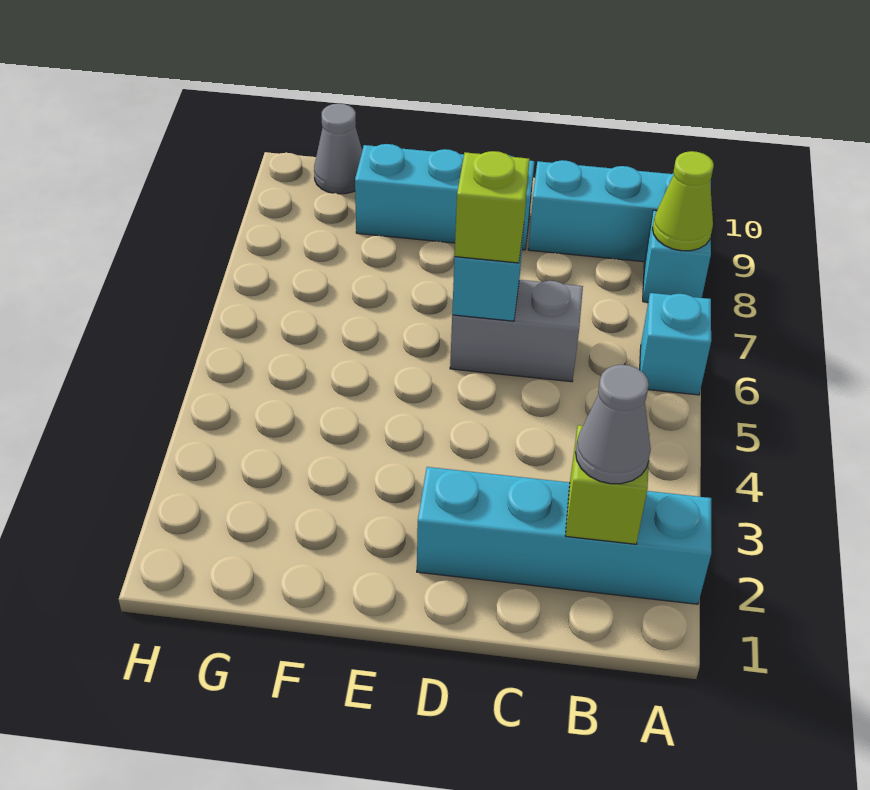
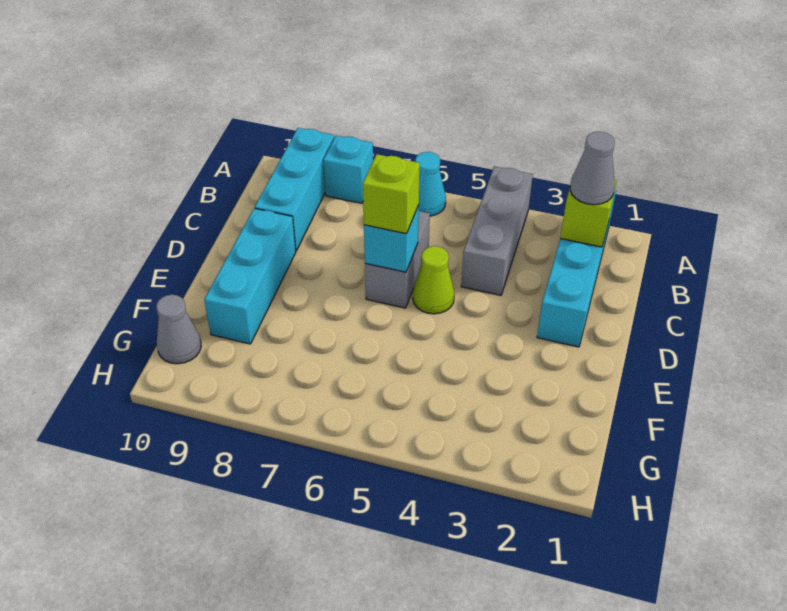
none -> grey 1x3 brick [461,166,533,295]
cyan 1x1 brick [640,293,711,395] -> cyan 1x1 cone [415,152,446,216]
lime 1x1 cone [653,151,714,251] -> lime 1x1 cone moved to [413,246,454,314]

